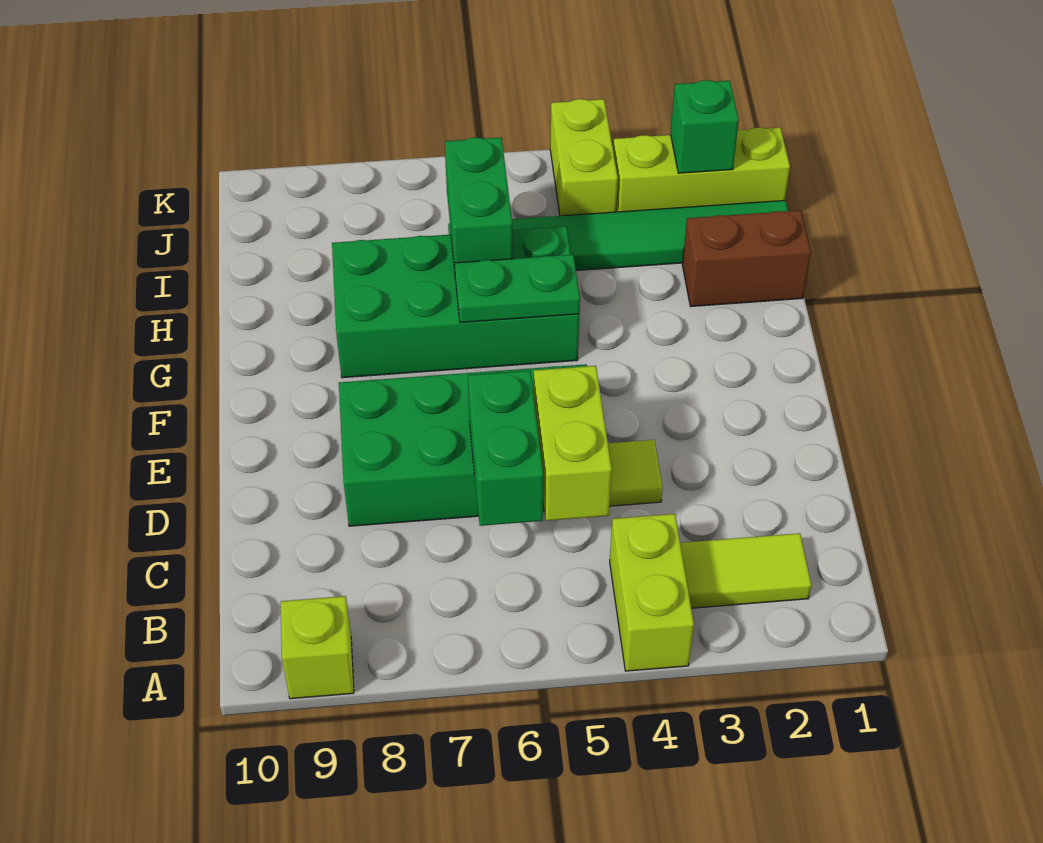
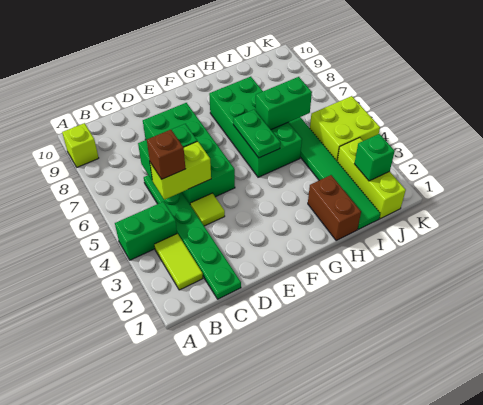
lime 1x2 brick [610,514,694,671] -> green 1x2 brick [115,202,177,260]
none -> green 1x6 plate [144,175,241,299]
none -> brown 1x1 brick [147,130,185,179]
lime 1x2 brick [550,99,618,216] -> lime 2x2 brick [310,96,380,160]

